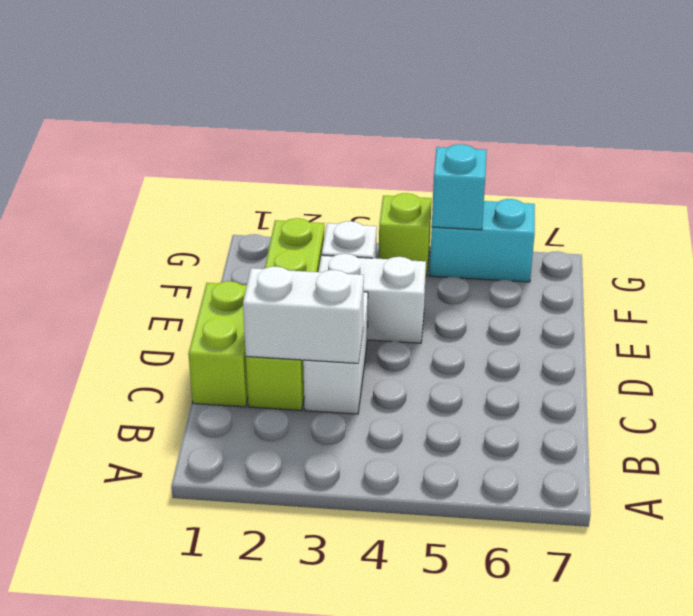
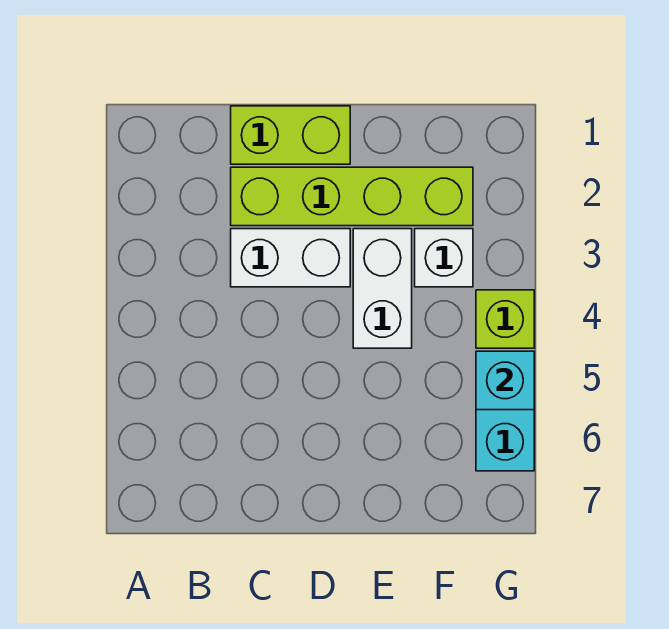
white 1x2 brick [243,266,364,363] -> none

